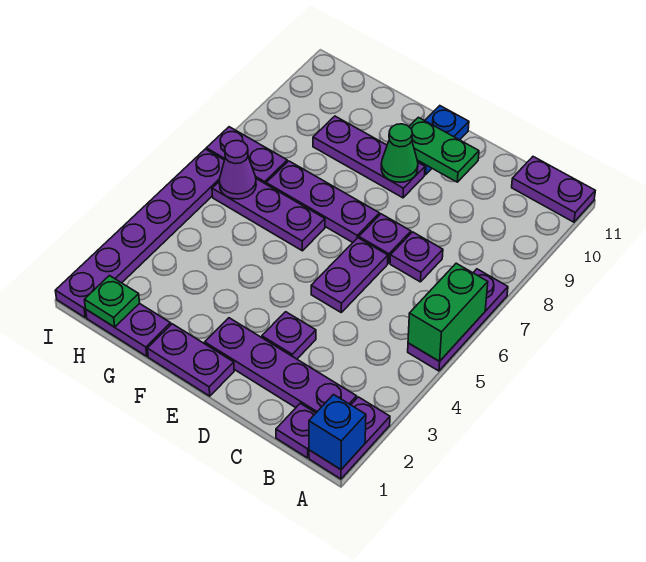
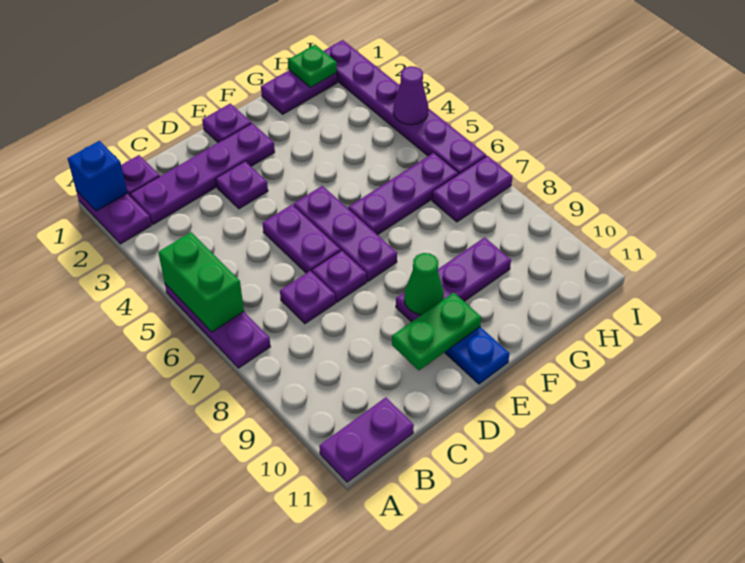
purple 1x2 plate [147,324,234,396] -> purple 1x1 plate [202,103,251,143]
purple 1x3 plate [266,161,379,242] -> purple 1x3 plate turned to [294,186,397,281]
purple 1x1 cone [219,141,256,199] -> purple 1x1 cone moved to [393,66,428,125]

